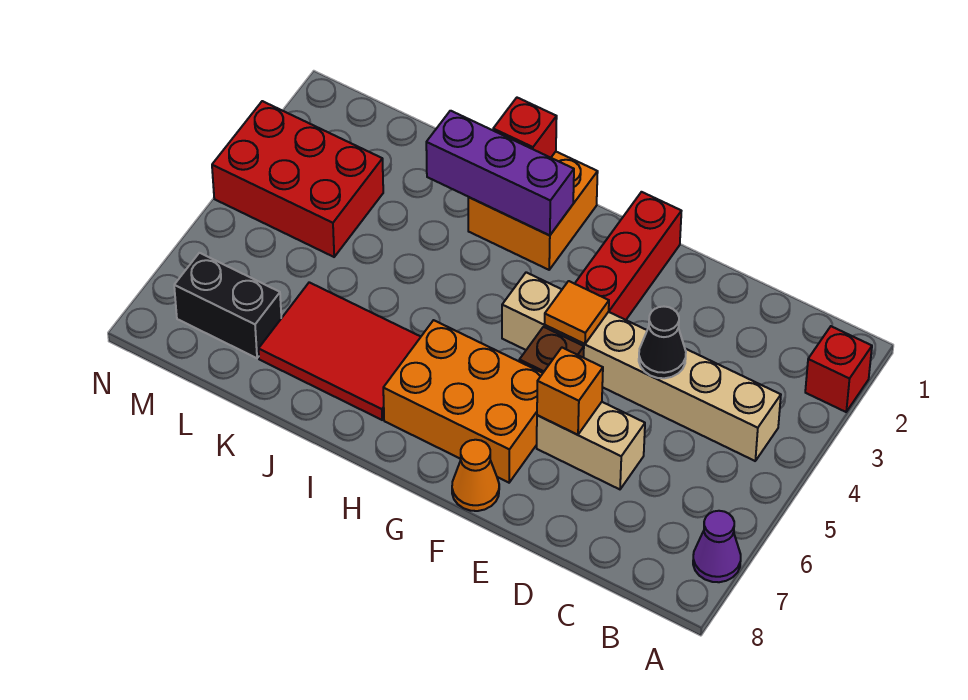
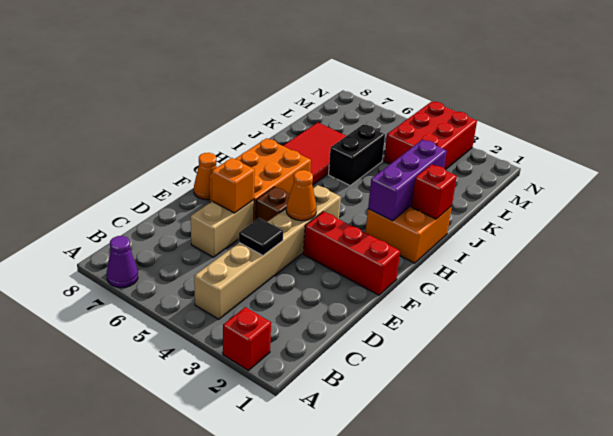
black 1x1 cone [639,307,686,378] -> black 1x1 tile [239,218,283,255]
orange 1x1 tile [545,281,609,344] -> orange 1x1 cone [286,170,317,221]
black 1x2 brick [174,253,281,358] -> black 1x2 brick moved to [329,124,385,185]

